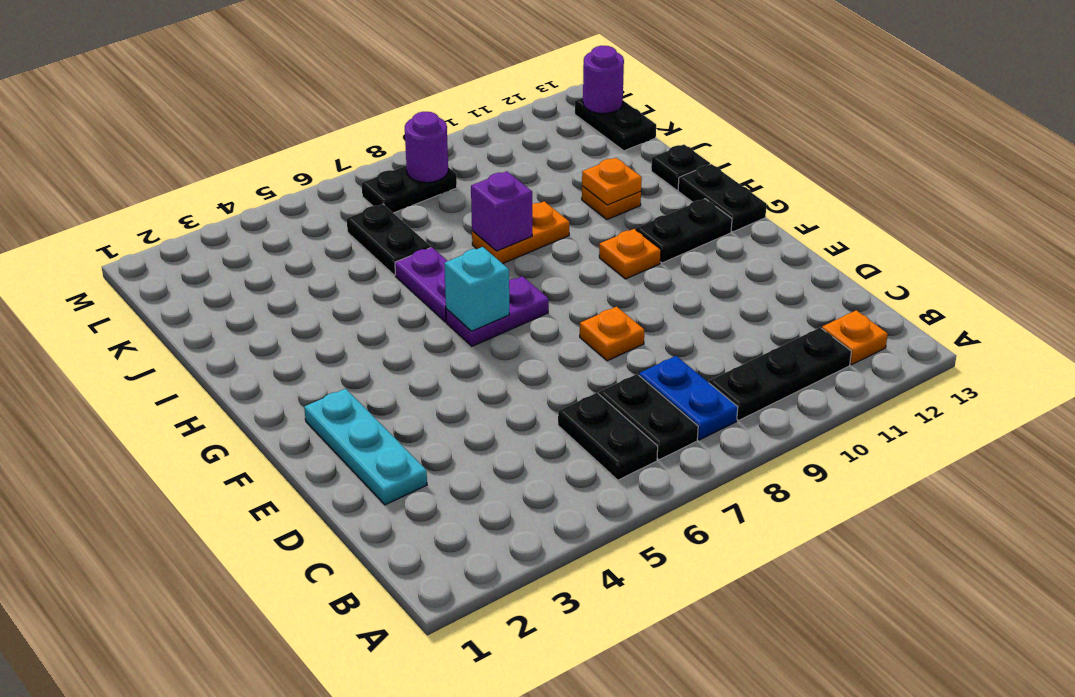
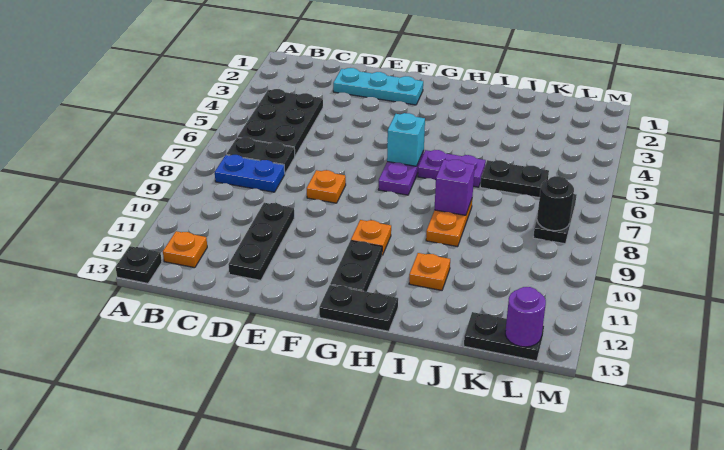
black 1x2 plate [558,393,658,480] -> black 2x3 plate [238,89,323,156]
black 1x3 plate [709,328,851,420] -> black 1x3 plate moved to [228,203,294,280]
orange 1x1 plate [582,158,642,205] -> none
black 1x1 plate [651,145,710,190] -> black 1x1 plate moved to [116,246,162,283]
purple 1x1 round brick [405,112,448,182] -> black 1x1 round brick [537,176,574,231]

